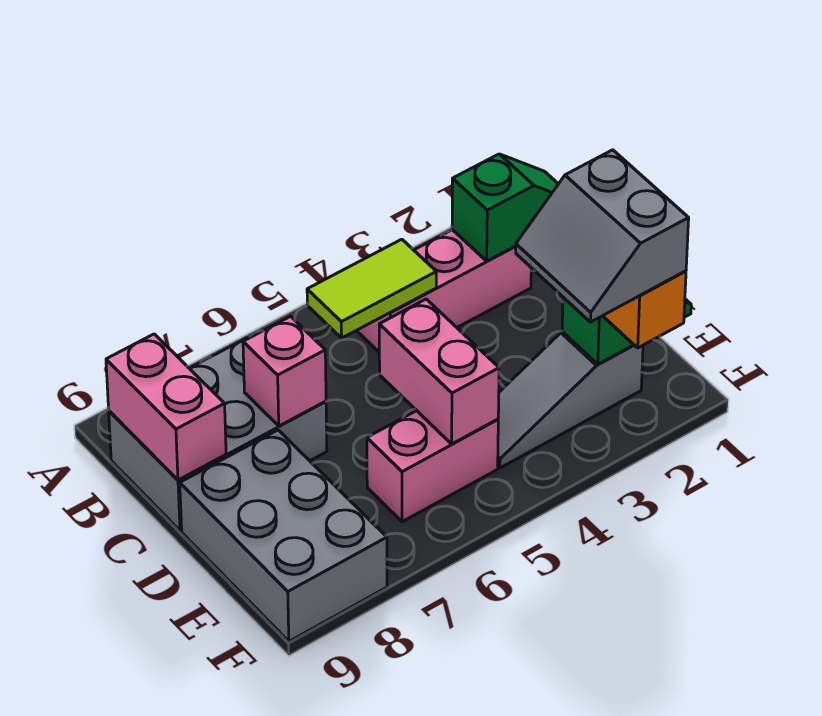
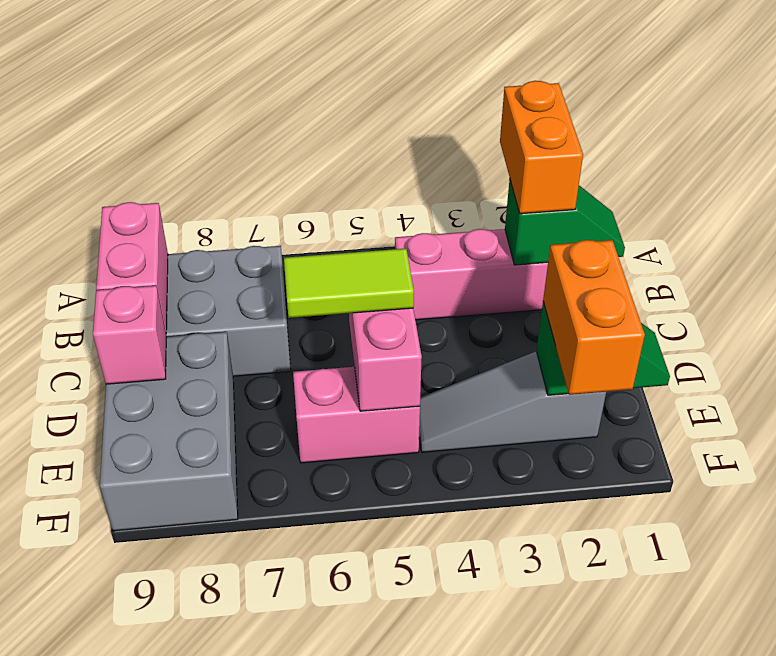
none -> orange 1x2 brick [500,81,583,214]
lime 1x2 tile [307,239,436,338] -> lime 1x2 tile moved to [284,249,414,318]
pink 1x1 brick [243,316,326,426] -> pink 1x1 brick moved to [93,286,166,384]
grey 2x2 slope [516,150,689,322] -> none

